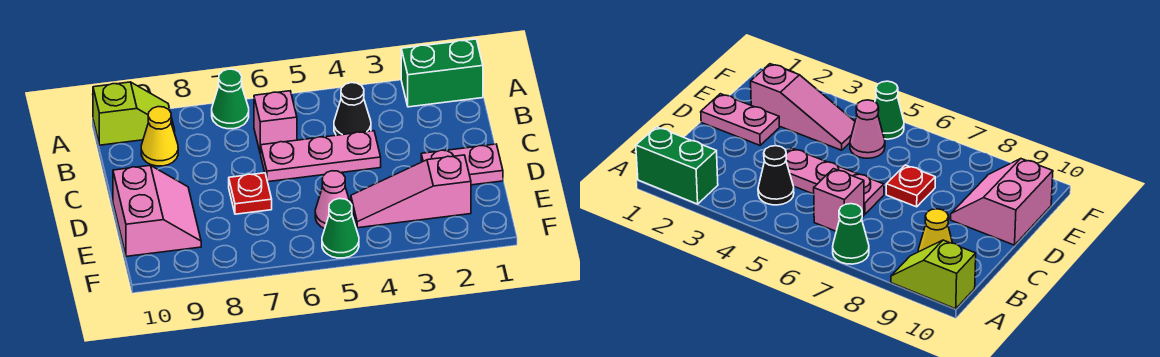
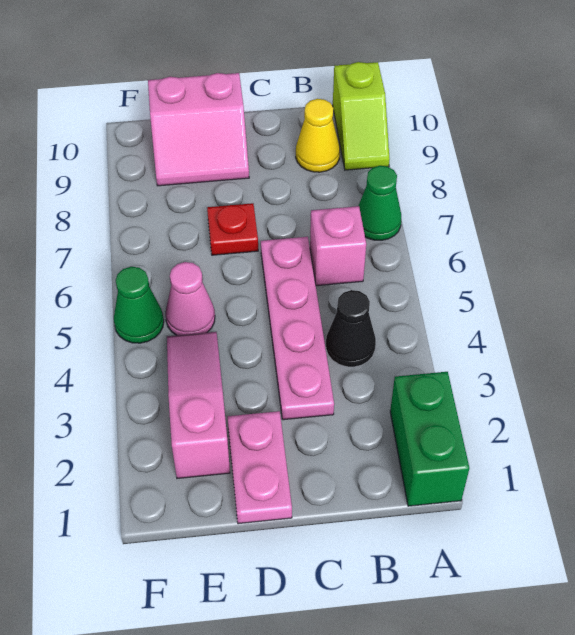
pink 1x3 plate [261,131,381,182] -> pink 1x4 plate [261,237,334,420]

